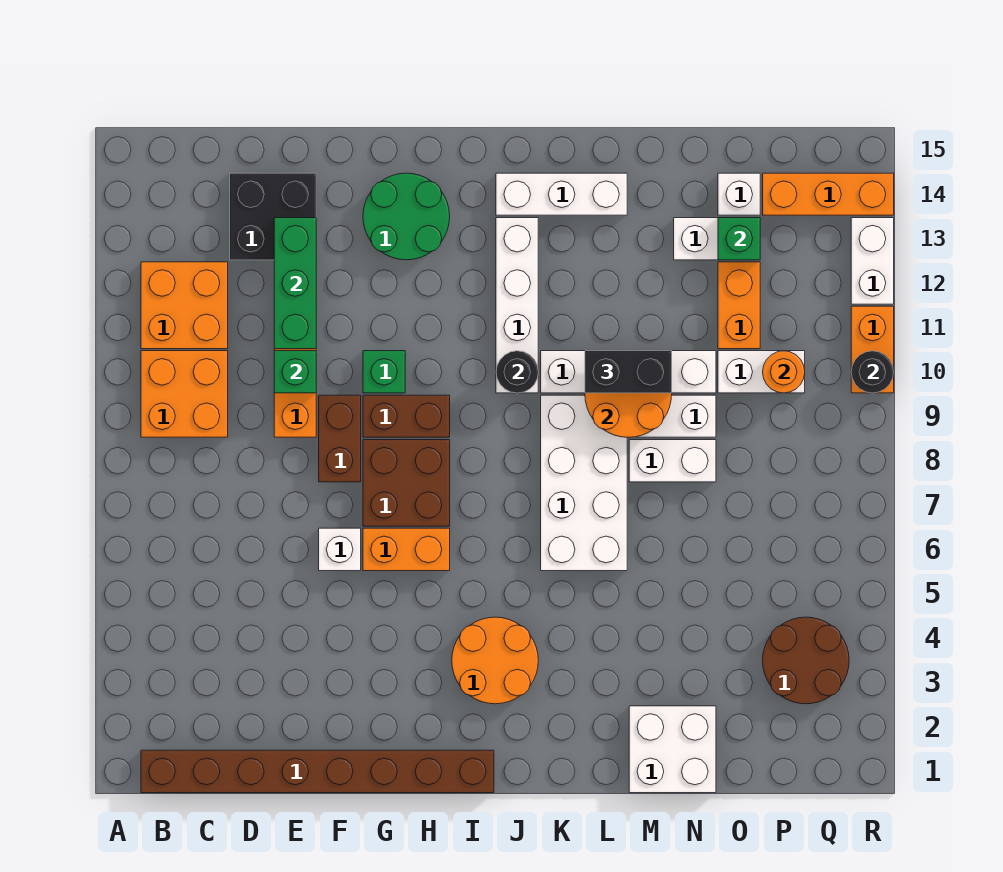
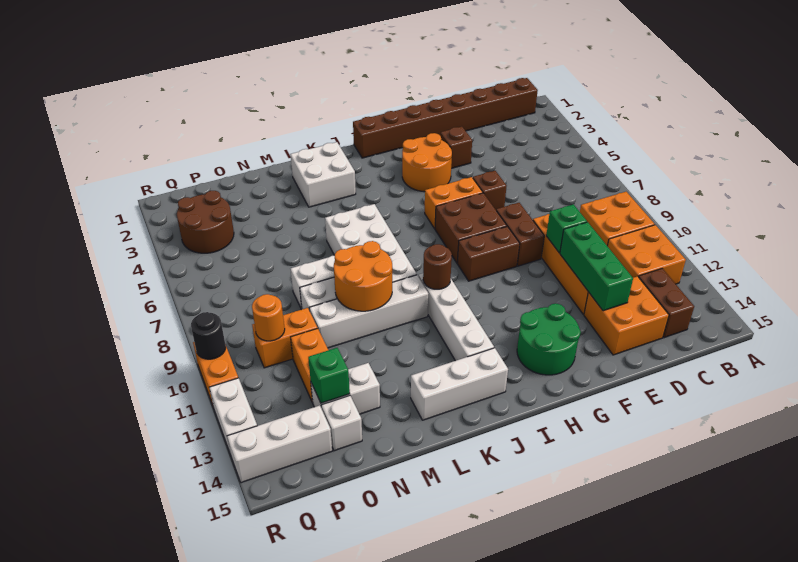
none -> brown 1x2 brick [639,269,694,338]
black 2x2 brick [230,173,316,260] -> orange 2x2 brick [584,276,669,355]
none -> brown 1x1 brick [441,127,472,168]
white 1x1 brick [319,528,361,571] -> brown 1x1 brick [473,171,506,210]
green 1x1 brick [363,351,405,393] -> none
orange 2x2 round brick [452,617,538,704] -> orange 2x2 round brick moved to [402,133,452,192]
black 1x1 round brick [496,351,538,393] -> brown 1x1 round brick [423,244,452,289]
black 1x2 brick [585,351,672,393] -> none
white 2x2 brick [629,706,716,793] -> white 2x2 brick moved to [290,142,356,207]
white 1x2 brick [718,351,805,393] -> orange 1x2 brick [252,308,318,368]
orange 1x3 brick [763,173,894,215] -> white 1x3 brick [227,405,332,483]

